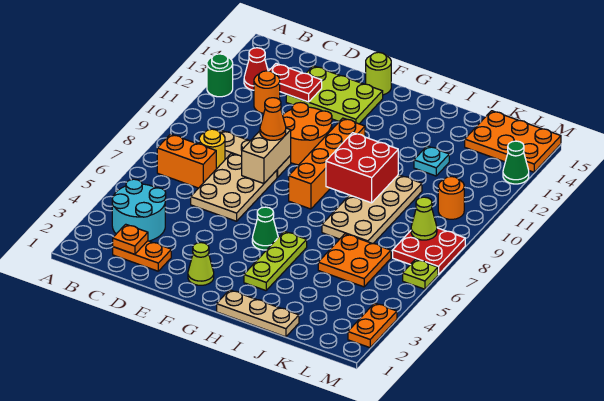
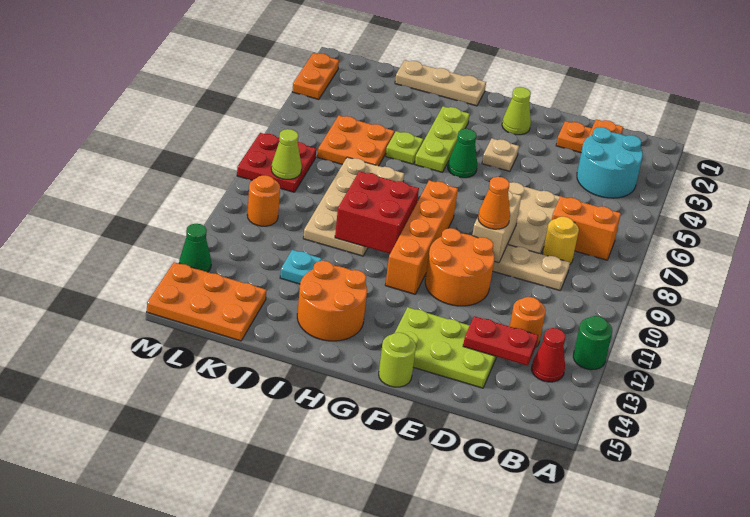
none -> tan 1x1 plate [482,139,519,171]
none -> orange 2x2 round brick [297,261,367,341]
lime 1x1 plate [403,259,438,289] -> lime 1x1 plate moved to [386,131,423,164]

